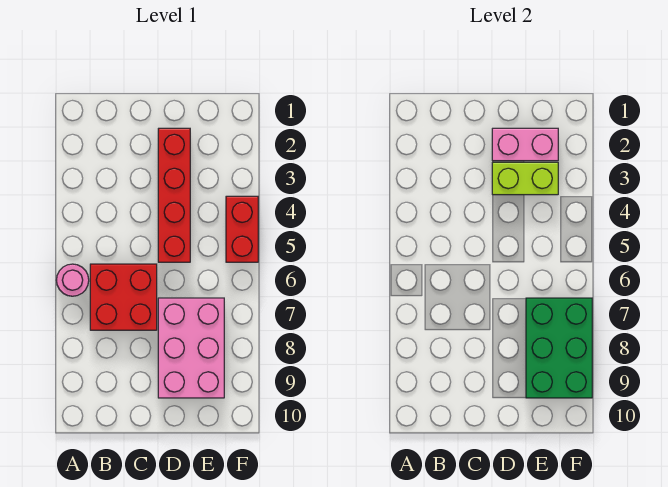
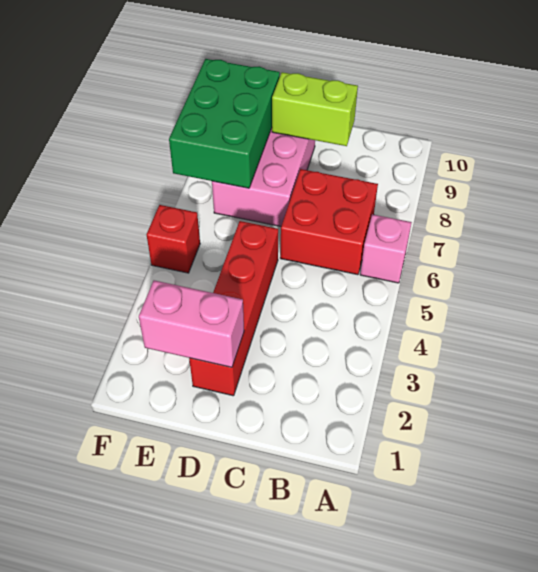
pink 1x1 round brick [56,264,89,296] -> pink 1x1 brick [360,214,412,283]
lime 1x2 brick [492,162,558,195] -> lime 1x2 brick moved to [272,72,358,146]
red 1x2 brick [226,196,258,262] -> red 1x1 brick [146,205,200,273]

